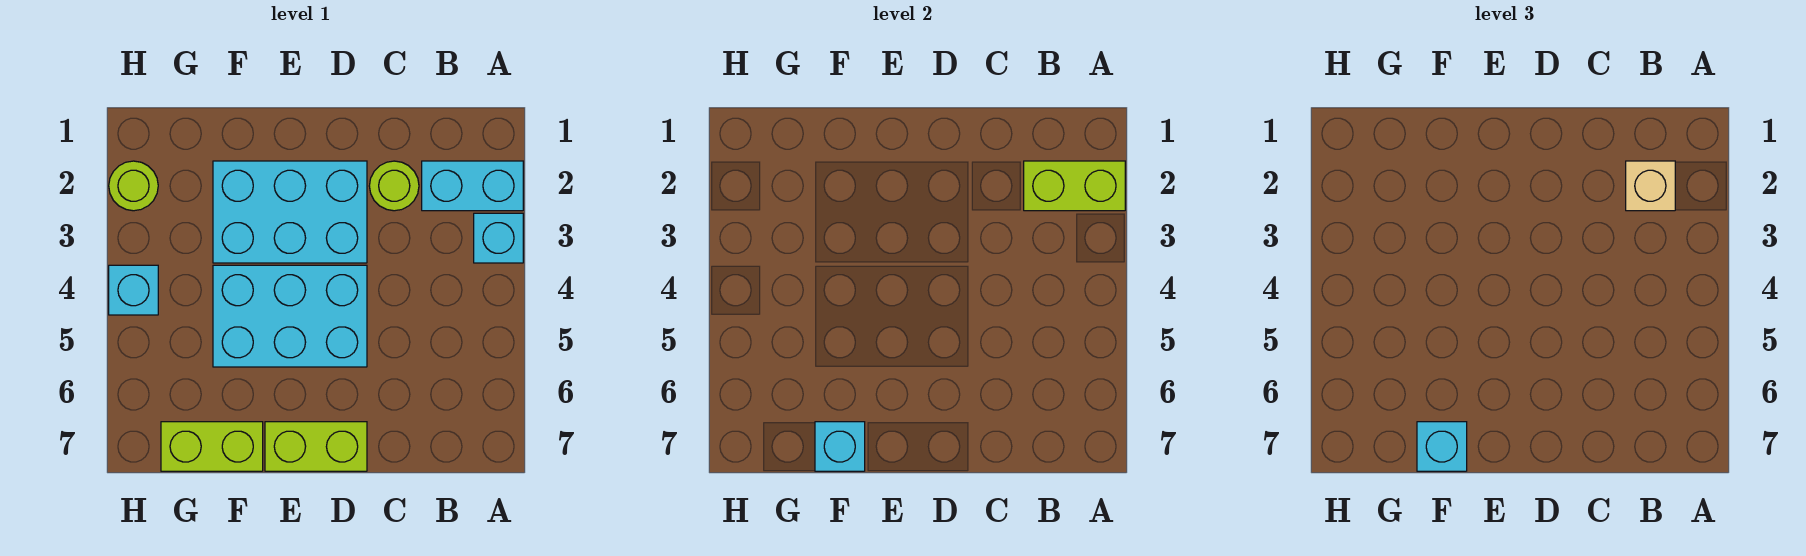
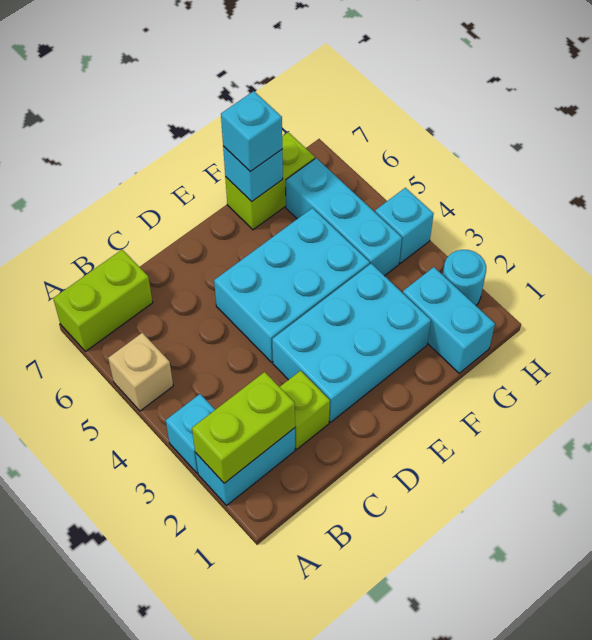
tan 1x1 brick [1626,161,1675,211] -> tan 1x1 brick moved to [108,333,173,411]
lime 1x1 round brick [369,161,419,211] -> lime 1x1 brick [280,371,330,449]
lime 1x2 brick [265,422,367,471] -> lime 1x2 brick moved to [53,250,153,352]
none -> cyan 1x2 brick [403,267,495,373]
none -> cyan 1x3 brick [286,158,402,276]
lime 1x1 round brick [109,161,158,211] -> cyan 1x1 round brick [443,250,486,305]

